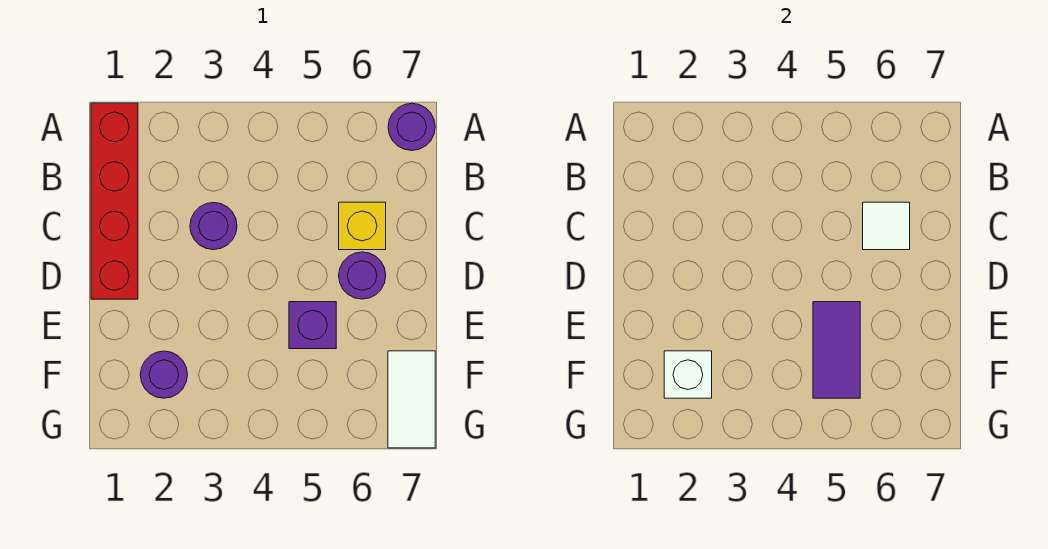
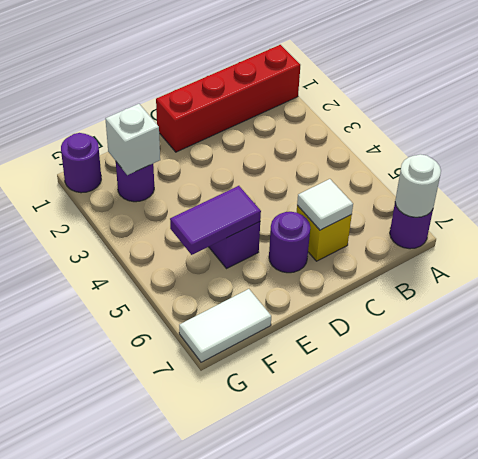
none -> white 1x1 round brick [395,154,441,217]
purple 1x1 round brick [190,203,237,250] -> purple 1x1 round brick moved to [61,133,101,193]

